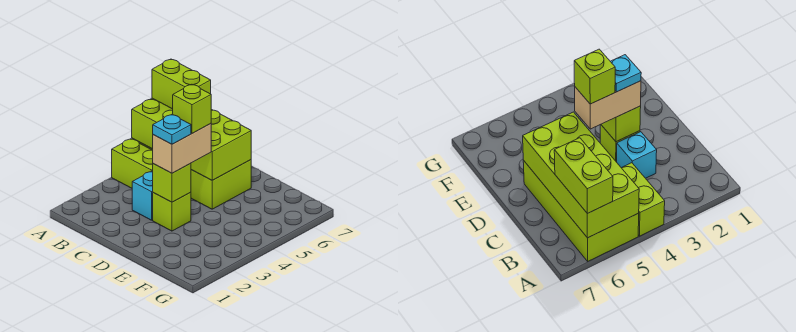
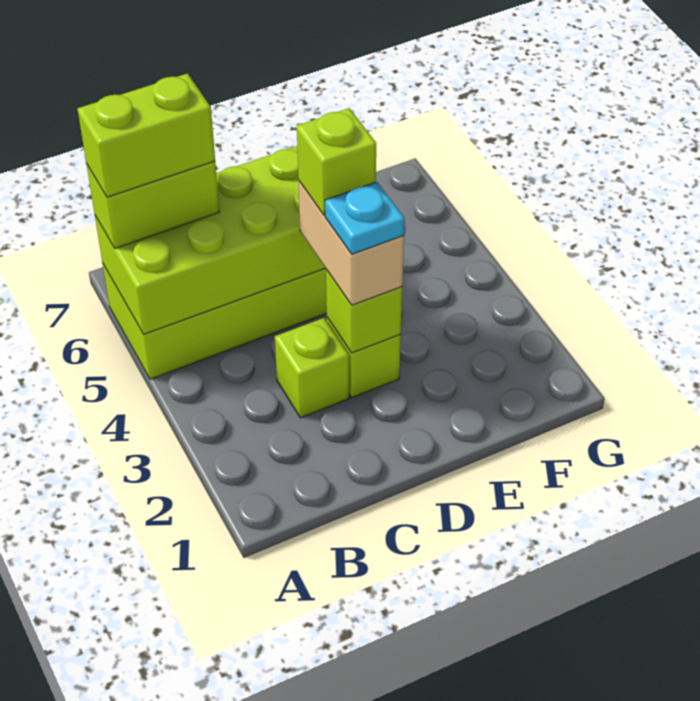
lime 1x2 brick [112,139,153,188] -> lime 1x2 brick moved to [77,73,215,197]
cyan 1x1 brick [132,171,153,220] -> lime 1x1 brick [275,318,349,418]

